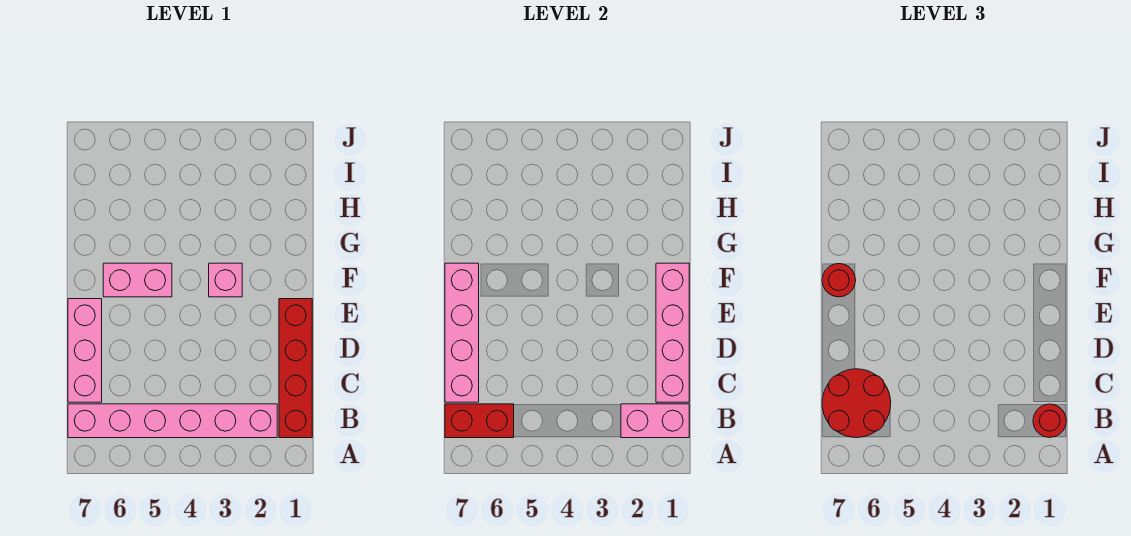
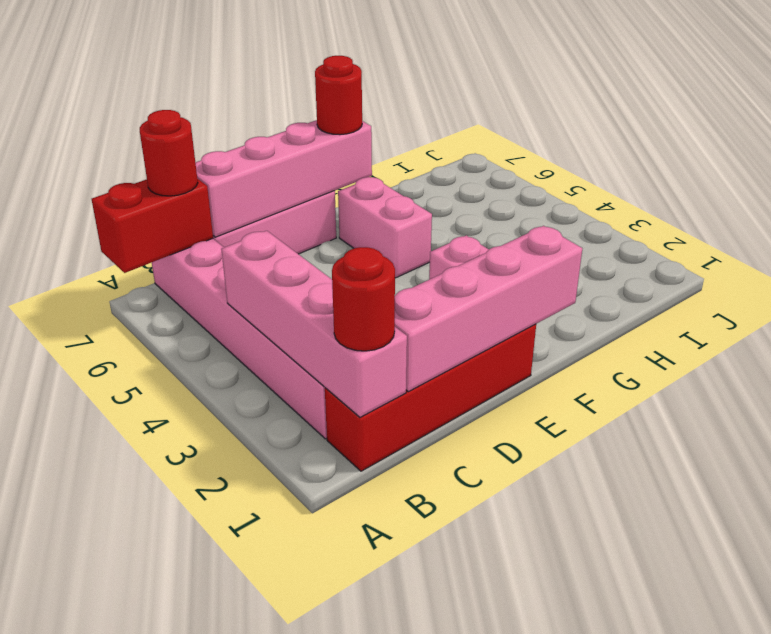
pink 1x2 brick [621,404,689,438] -> pink 1x4 brick [221,231,407,417]
red 1x2 brick [445,404,514,438] -> red 1x2 brick turned to [92,179,213,273]
red 2x2 round brick [822,369,891,438] -> red 1x1 round brick [140,110,198,196]

